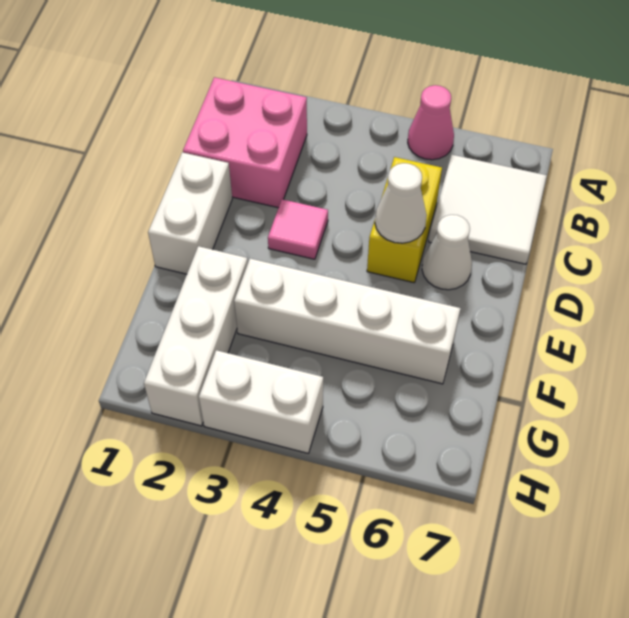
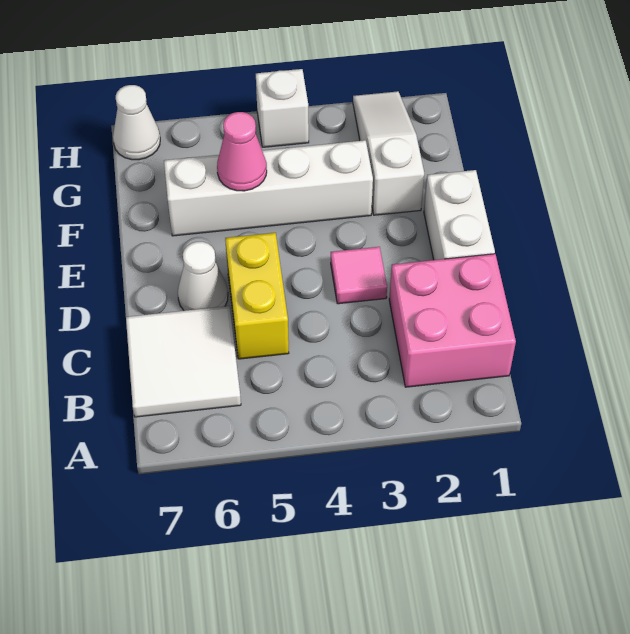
pink 1x1 cone [408,85,454,160] -> pink 1x1 cone moved to [217,112,267,191]
white 1x1 cone [375,163,427,243] -> white 1x1 cone moved to [113,85,160,160]
white 1x3 brick [144,246,248,426] -> white 1x3 slope [353,91,424,215]
white 1x2 brick [199,350,323,453] -> white 1x1 brick [256,69,309,147]

